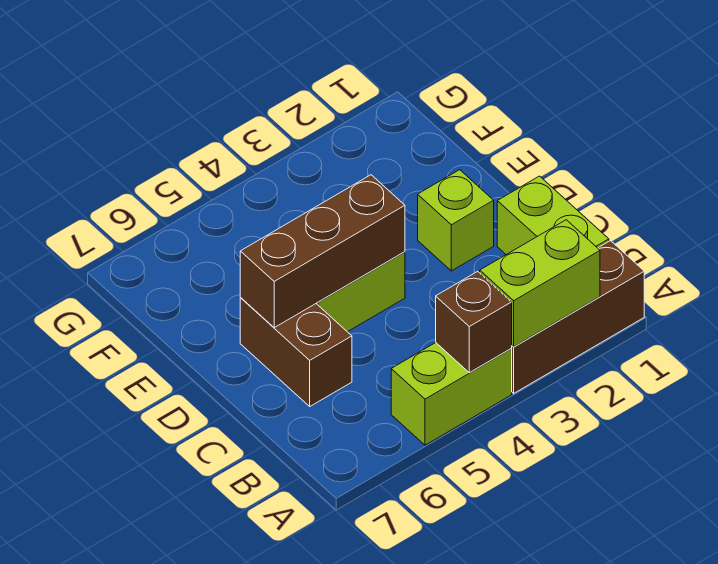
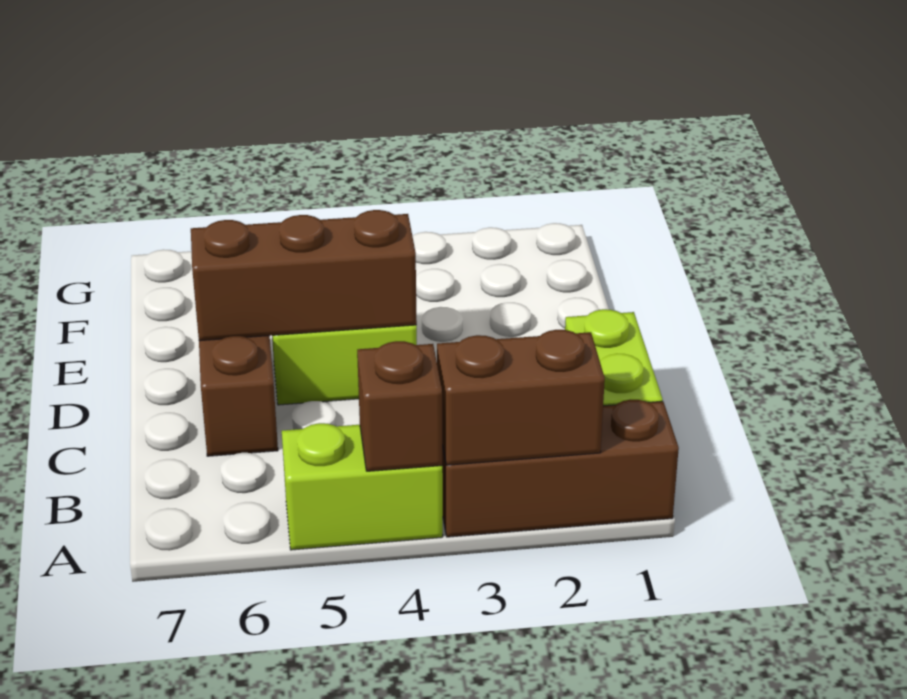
lime 1x2 brick [480,220,600,347] -> brown 1x2 brick [437,330,605,465]
lime 1x1 brick [418,170,494,271] -> none

